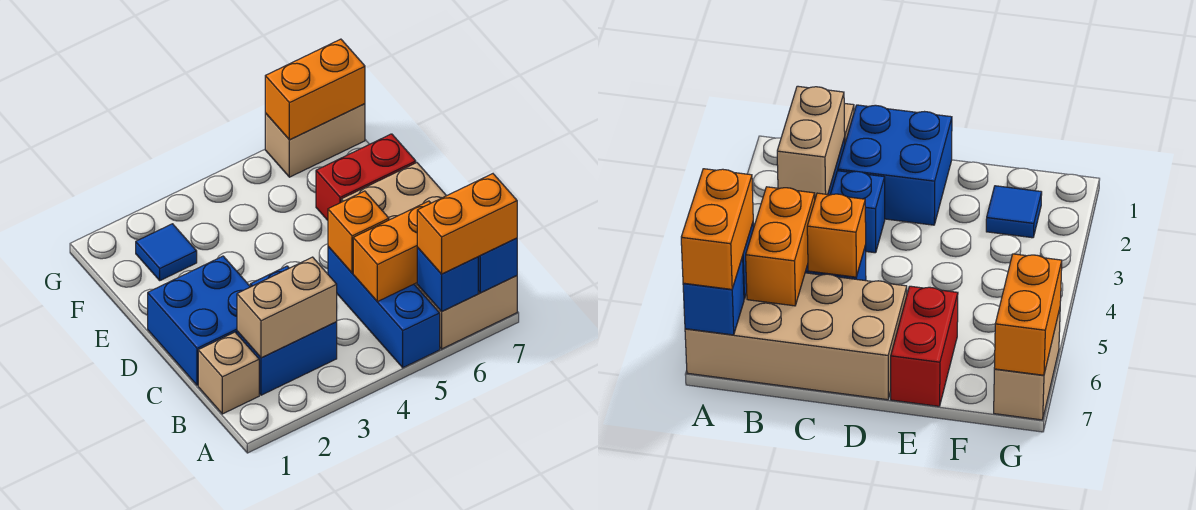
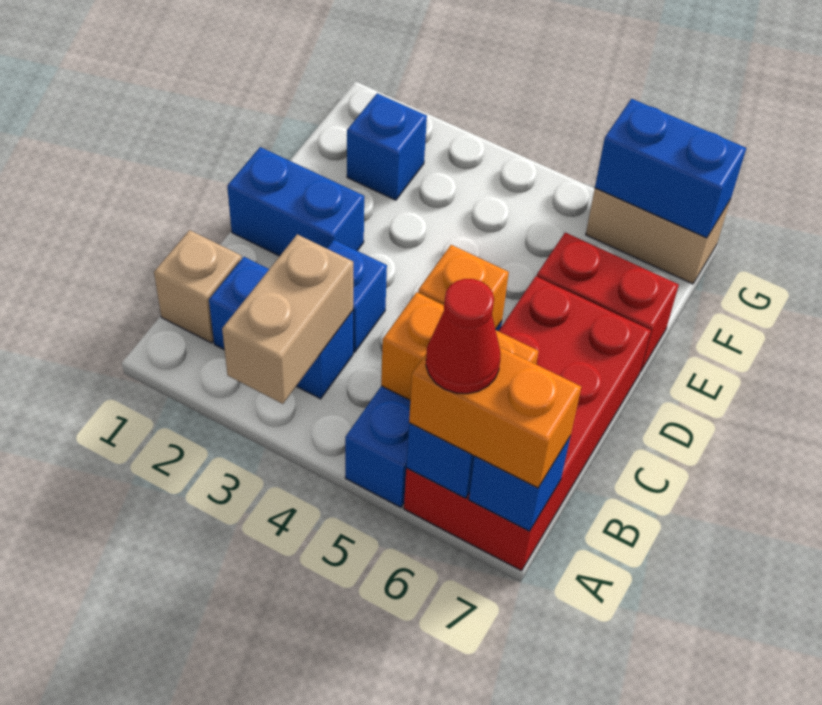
tan 2x4 brick [341,163,517,349] -> red 2x4 brick [404,276,651,571]
none -> red 1x1 cone [426,279,500,394]
tan 1x2 brick [237,257,337,358] -> tan 1x2 brick turned to [222,234,353,404]
blue 2x2 brick [148,256,250,385] -> blue 1x2 brick [227,147,364,256]
blue 1x1 tile [136,224,197,280] -> blue 1x1 brick [347,93,427,200]
orange 1x2 brick [265,39,365,140] -> blue 1x2 brick [595,99,746,238]

